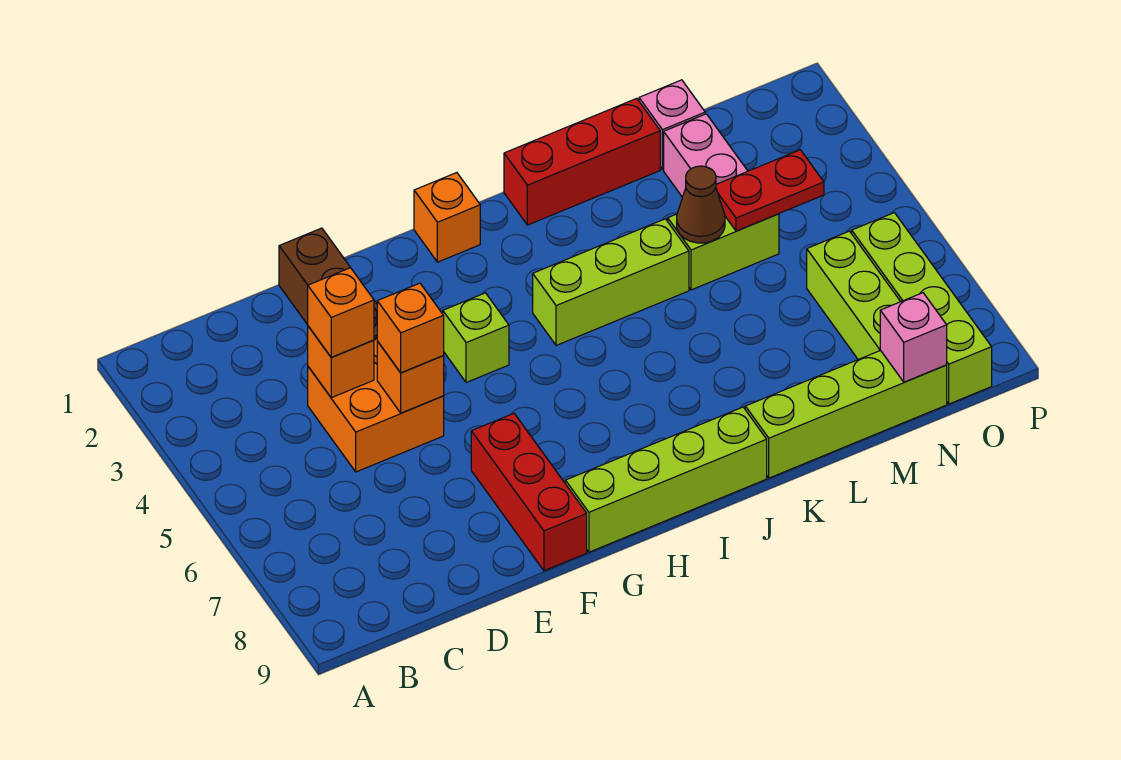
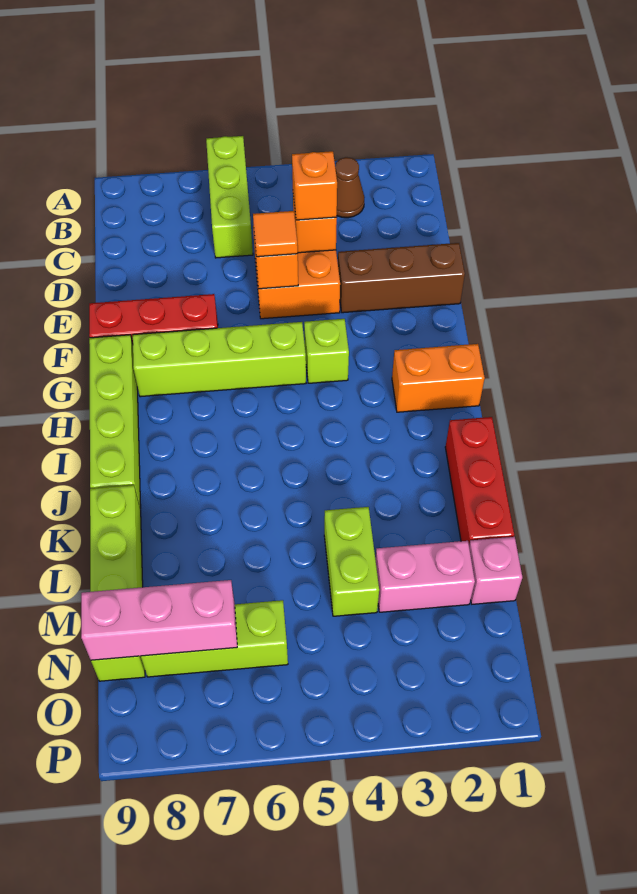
orange 1x1 brick [377,283,444,373] -> orange 1x1 tile [253,211,298,257]
orange 1x1 brick [414,173,480,262] -> orange 1x2 brick [392,344,485,412]
lime 1x3 brick [533,219,689,345] -> lime 1x3 brick moved to [206,136,253,258]
brown 1x1 cone [677,166,725,243] -> brown 1x1 cone moved to [335,157,365,218]
red 1x2 plate [716,150,824,231] -> none
pink 1x1 brick [880,293,947,382] -> pink 1x3 brick [81,580,237,660]
lime 1x4 brick [852,213,992,404] -> lime 1x4 brick moved to [133,322,306,397]

